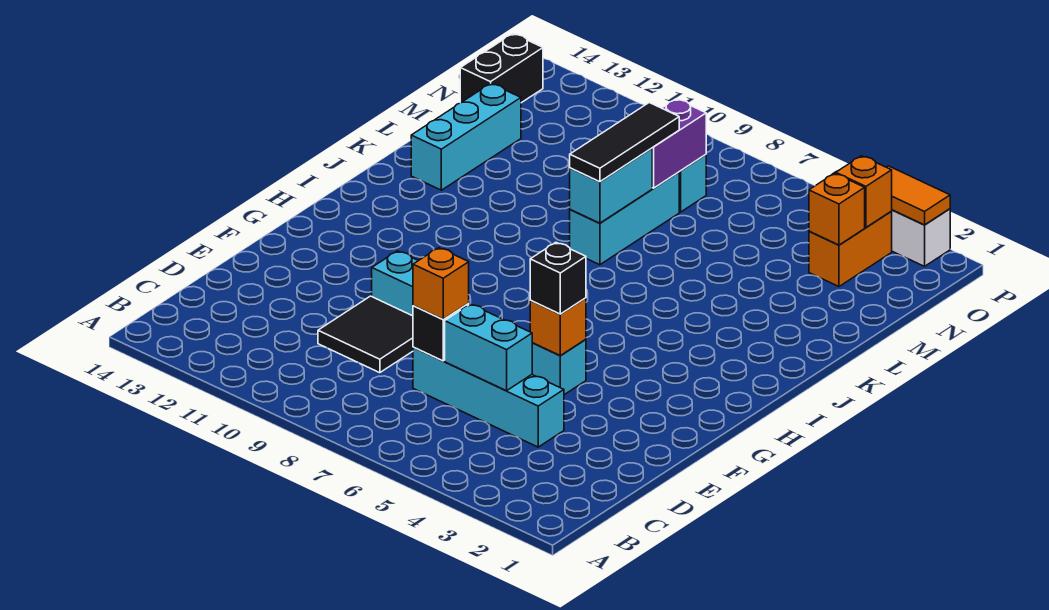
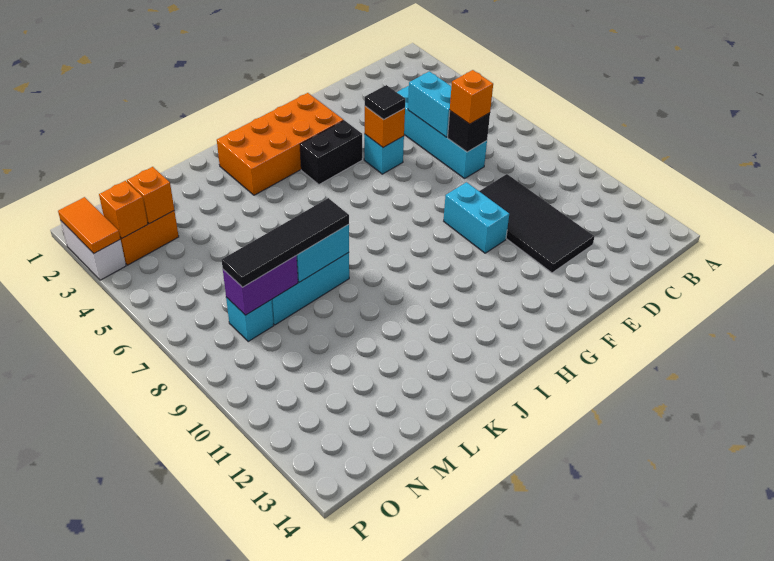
black 2x2 tile [318,296,413,373] -> black 2x4 tile [479,174,594,273]
black 1x1 brick [530,242,586,314] -> black 1x1 tile [365,85,405,120]
none -> orange 2x4 brick [217,93,344,195]
black 1x3 tile [570,103,679,182] -> black 1x4 tile [222,198,349,287]
cyan 1x3 brick [411,83,521,190] -> none
black 1x2 brick [460,34,543,103] -> black 1x2 brick moved to [300,120,362,184]

